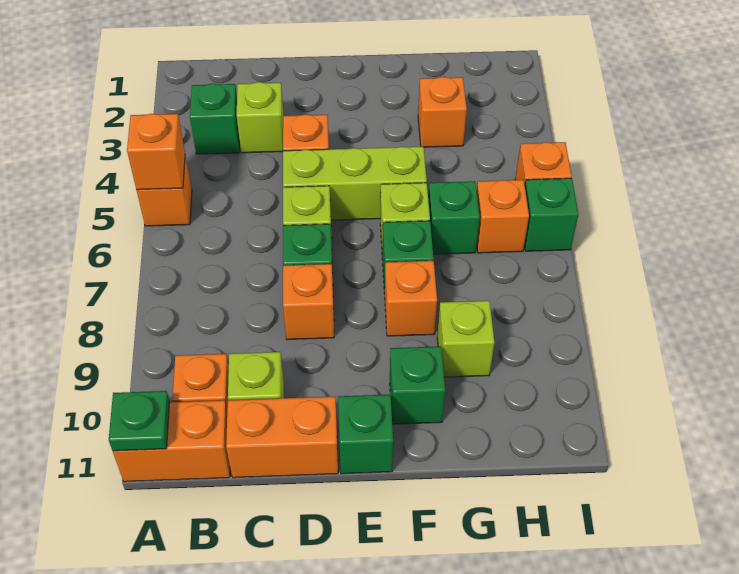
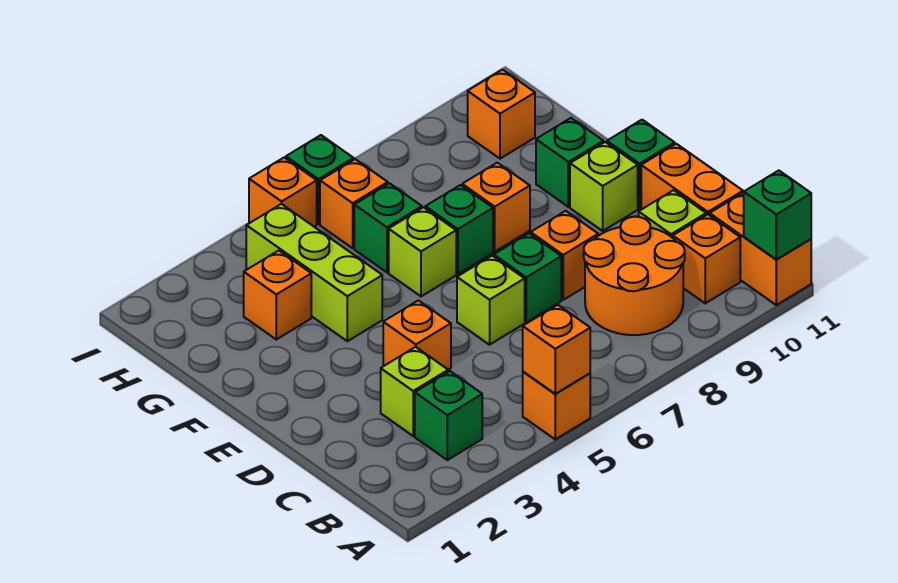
green 1x1 plate [109,391,170,451] -> green 1x1 brick [744,171,811,259]
none -> orange 2x2 round brick [584,217,685,335]
lime 1x3 brick [283,147,427,220] -> lime 1x3 brick moved to [246,204,382,341]
lime 1x1 brick [437,301,494,377] -> lime 1x1 brick moved to [570,142,638,231]
none -> orange 1x1 brick [468,70,535,159]

